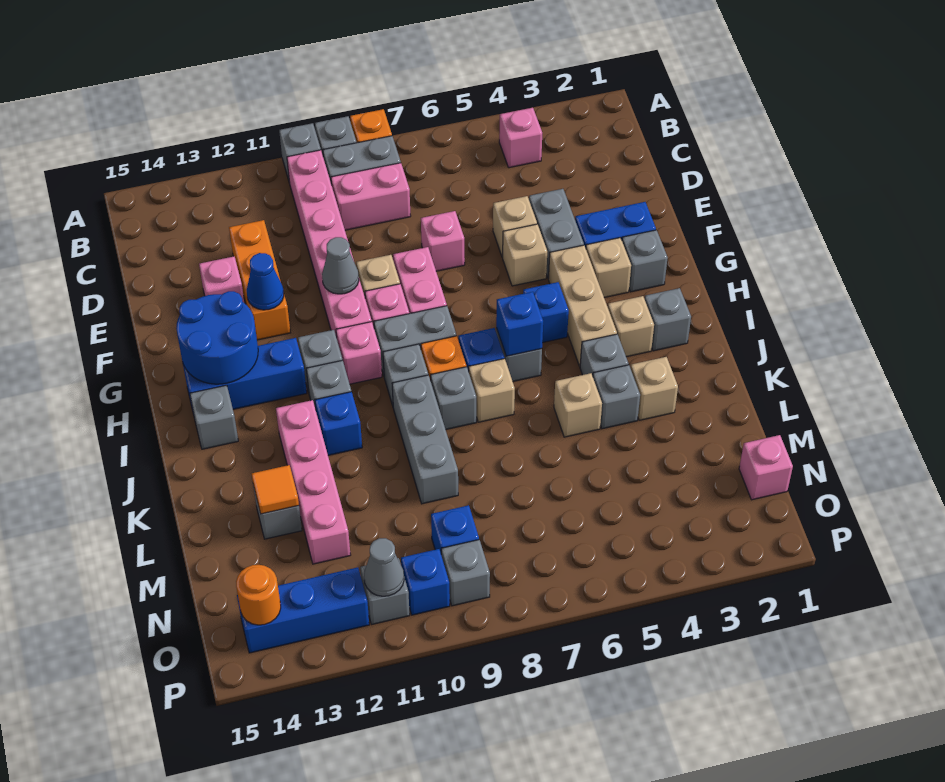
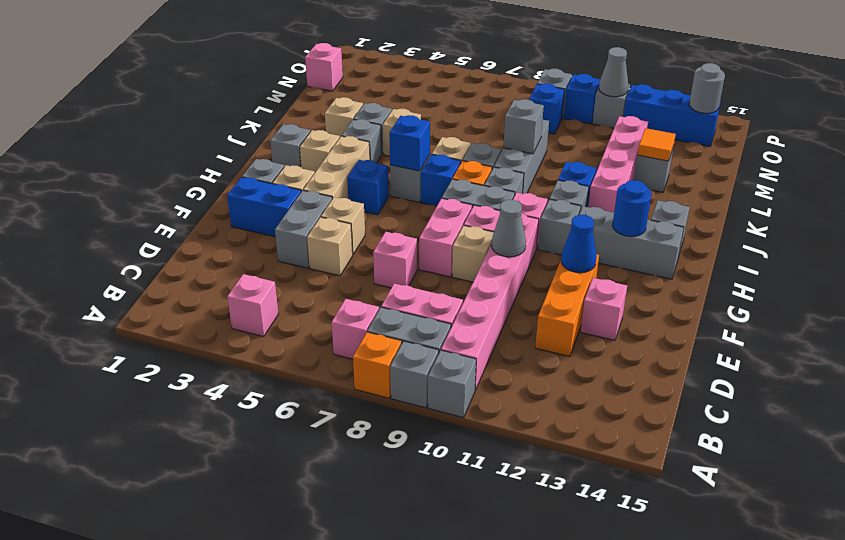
none -> pink 1x1 brick [332,299,379,359]
blue 2x2 round brick [176,291,258,384] -> blue 1x1 round brick [613,180,651,237]
blue 1x3 brick [183,338,307,410] -> grey 1x3 brick [579,206,684,279]
none -> grey 1x1 brick [503,99,544,154]
orange 1x1 round brick [236,565,281,625] -> grey 1x1 round brick [689,63,725,113]

